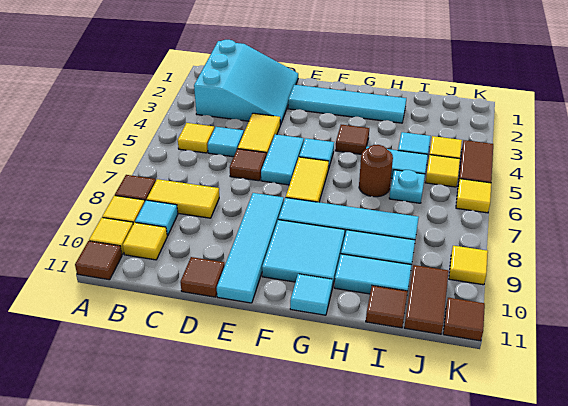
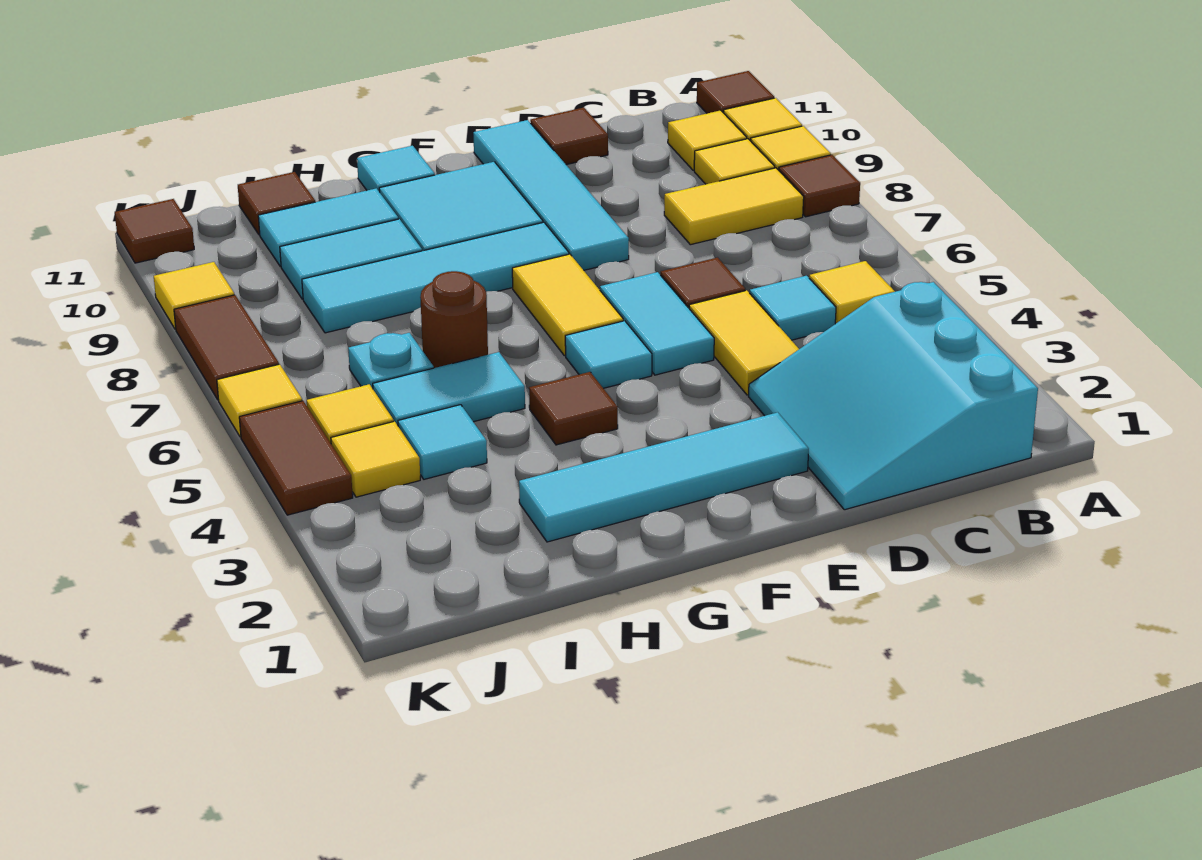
cyan 1x1 tile [135,200,178,236] -> yellow 1x1 tile [694,139,775,184]
brown 1x2 tile [404,265,449,334] -> brown 1x2 tile moved to [174,295,279,400]

